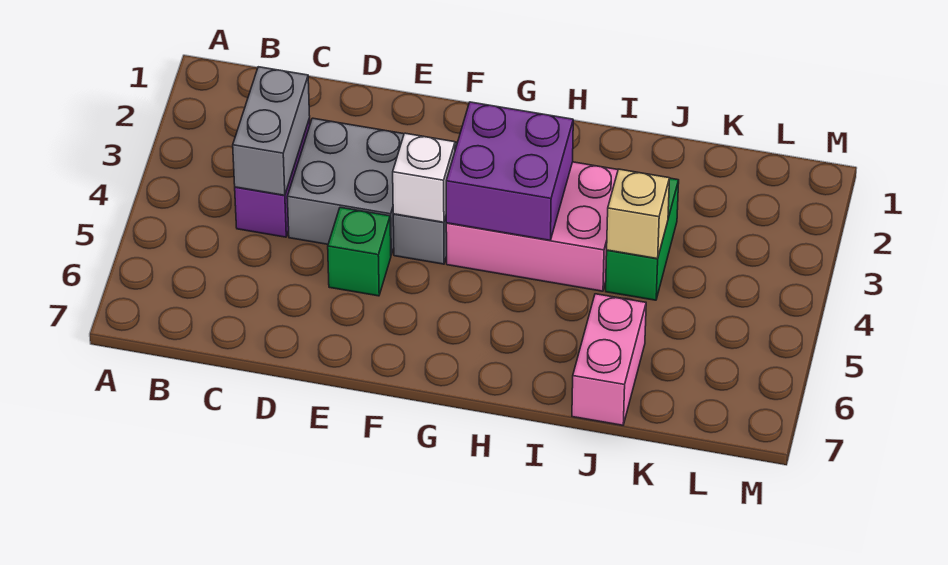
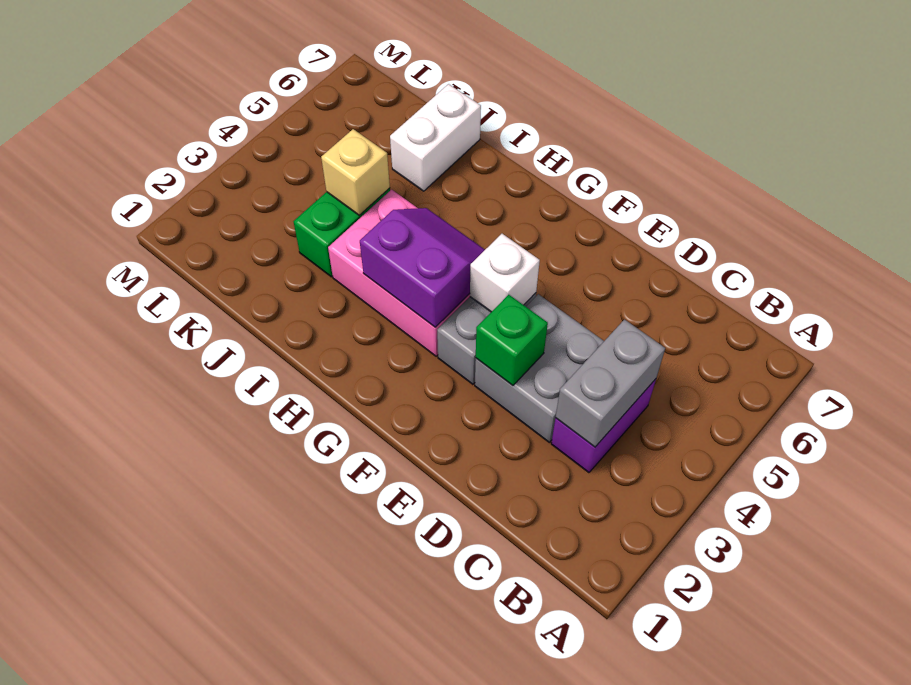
green 1x1 brick [328,207,391,296] -> green 1x1 brick moved to [476,295,548,385]
purple 2x2 brick [446,102,573,240] -> purple 2x2 slope [360,208,485,327]
pink 1x2 brick [572,294,646,425] -> white 1x2 brick [390,84,481,191]

